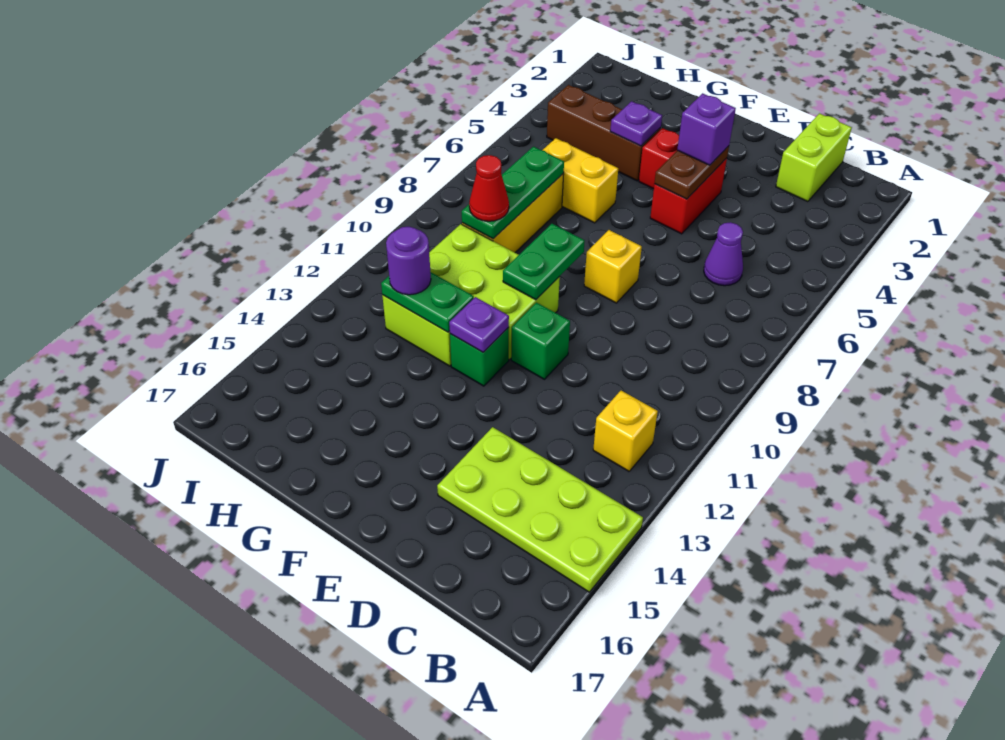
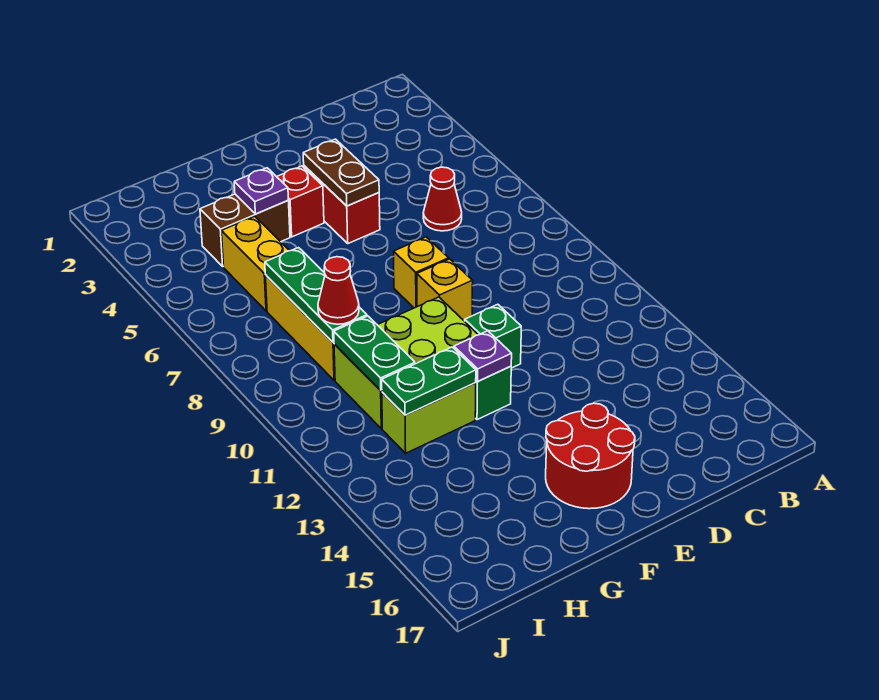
lime 2x4 plate [437,427,643,592] -> none
yellow 1x1 brick [593,391,658,471] -> yellow 1x1 brick moved to [417,259,473,321]
lime 1x2 brick [776,113,852,202] -> none
purple 1x1 cone [704,222,743,286] -> red 1x1 cone [423,167,462,231]
purple 1x1 brick [677,93,736,165] -> none
none -> red 2x2 round brick [546,403,635,509]
green 1x2 plate [503,224,585,300] -> green 1x2 plate moved to [334,316,415,390]
brown 1x3 brick [547,85,661,181] -> brown 1x2 brick [200,194,290,266]
yellow 1x2 brick [543,138,618,223] -> yellow 1x2 brick turned to [221,216,289,311]
purple 1x1 round brick [386,227,431,295] -> none

